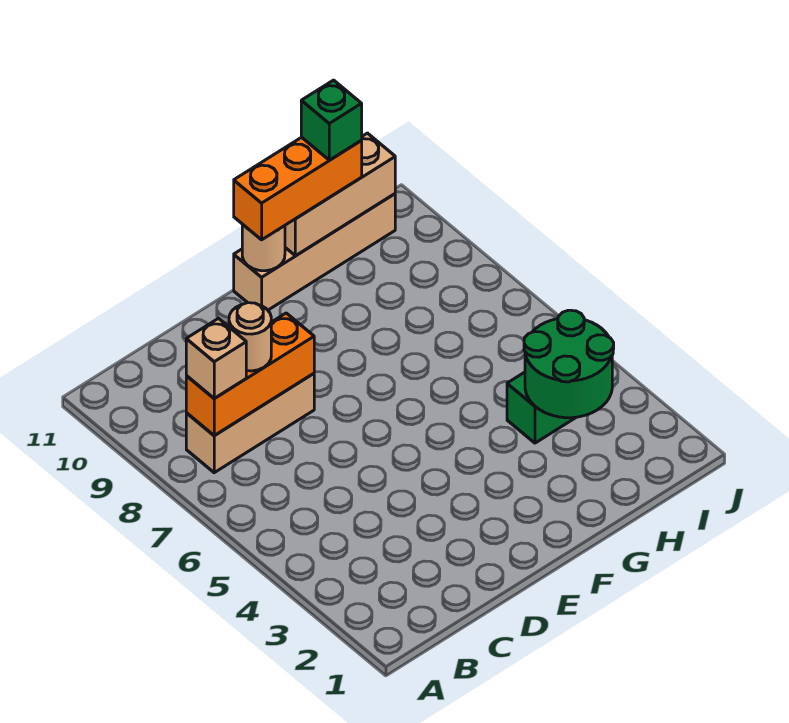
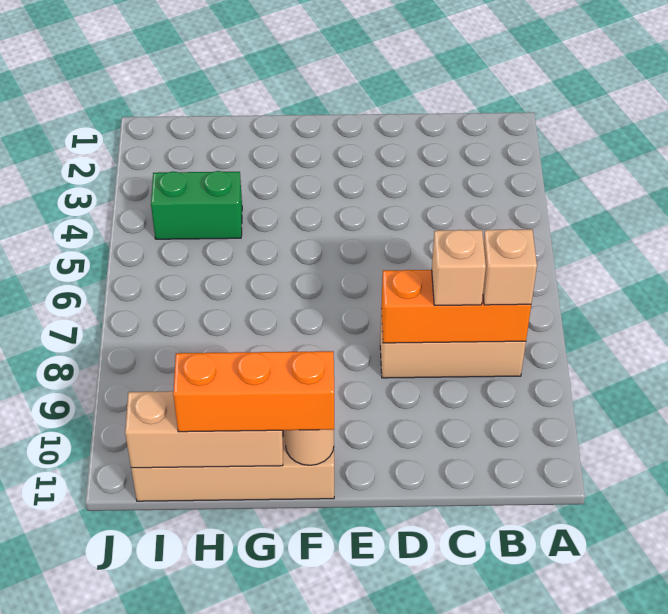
tan 1x1 round brick [229,303,271,371] -> tan 1x1 brick [432,230,486,305]
green 2x2 round brick [524,310,614,418] -> none
green 1x1 brick [301,80,362,160] -> none

